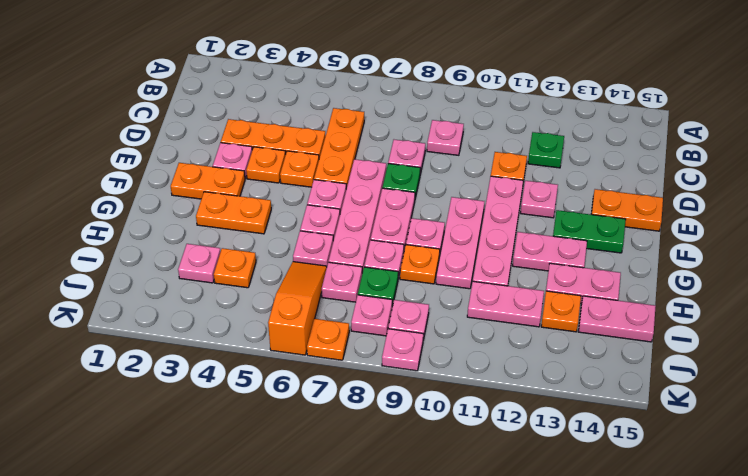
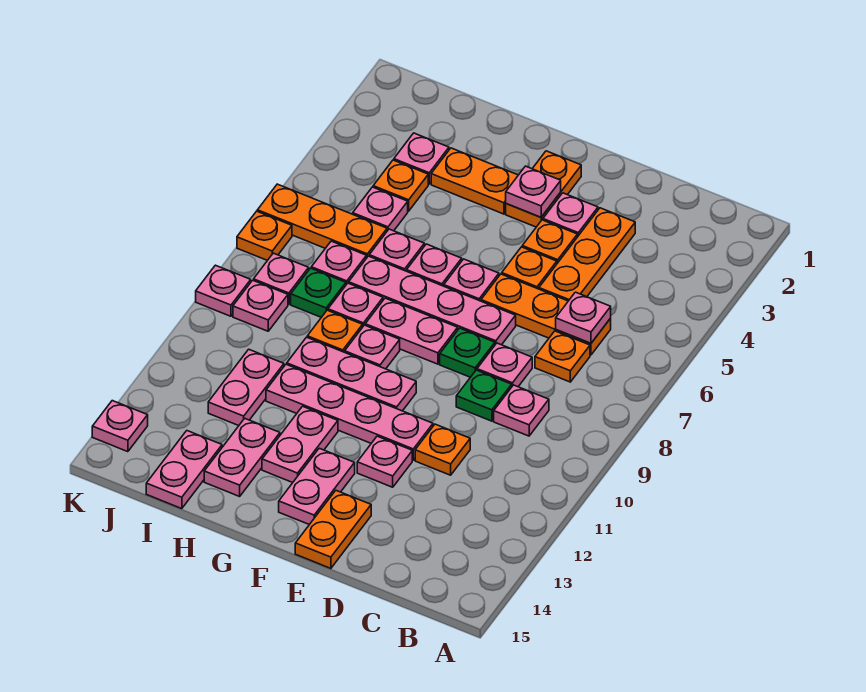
none -> pink 1x1 plate [556,292,611,343]
green 1x1 plate [528,132,564,168] -> green 1x1 plate moved to [456,370,512,421]
none -> pink 1x1 plate [506,166,561,217]
green 1x2 plate [553,210,626,253] -> pink 1x2 plate [279,448,355,525]
orange 1x2 plate [196,192,271,234] -> orange 1x2 plate turned to [431,148,518,214]
none -> pink 1x1 plate [353,187,408,231]
orange 1x3 slope [268,262,327,355] -> orange 1x3 plate [257,184,387,257]
orange 1x1 plate [541,291,581,332] -> orange 1x1 plate moved to [535,331,590,382]
none -> pink 1x1 plate [92,401,148,452]

